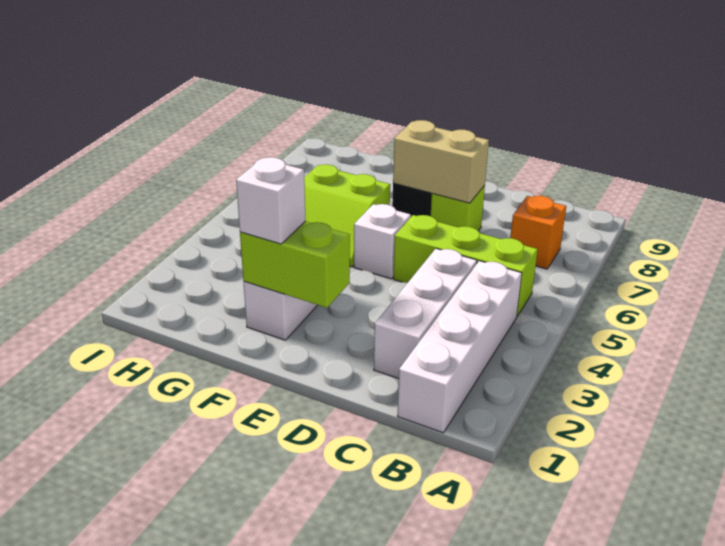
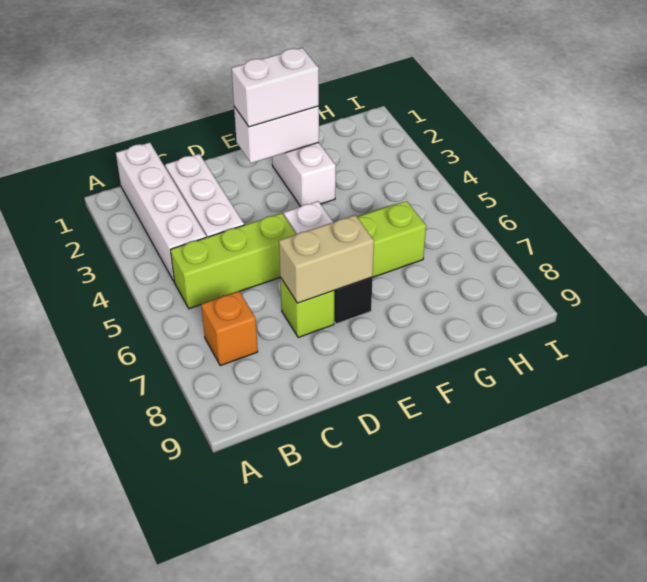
lime 1x2 brick [240,222,350,308] -> white 1x2 brick [234,106,319,163]
white 1x1 brick [236,157,306,244] -> white 1x2 brick [232,48,319,127]

